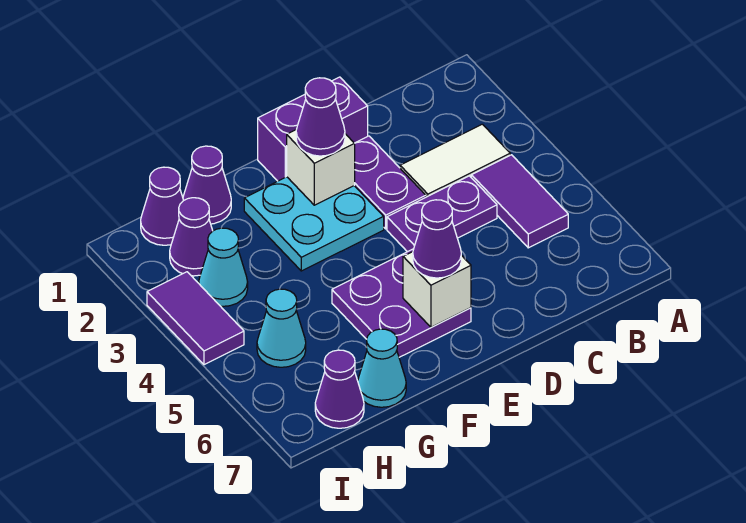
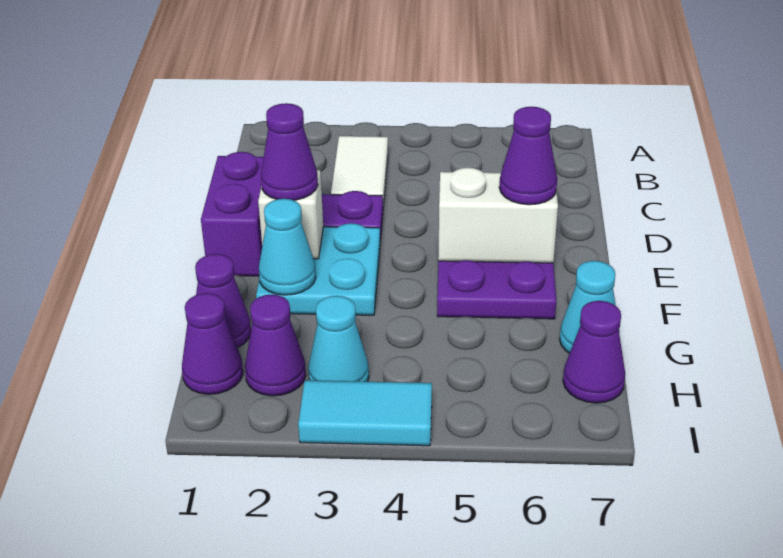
purple 1x2 tile [471,155,568,248] -> none
purple 1x2 plate [387,176,497,252] -> none
white 1x1 brick [403,252,471,327] -> white 1x2 brick [438,168,558,263]
cyan 1x1 cone [257,289,306,367] -> cyan 1x1 cone moved to [259,199,316,295]
purple 1x2 tile [147,272,244,365] -> cyan 1x2 tile [298,380,432,446]

